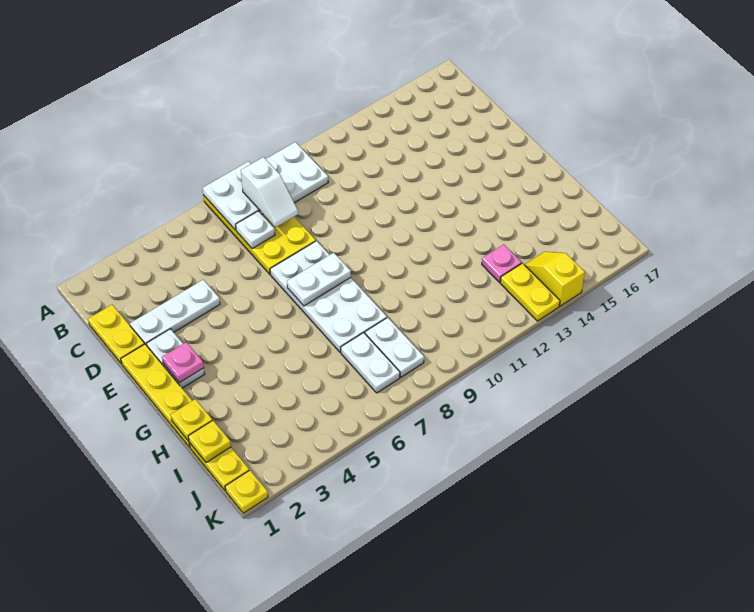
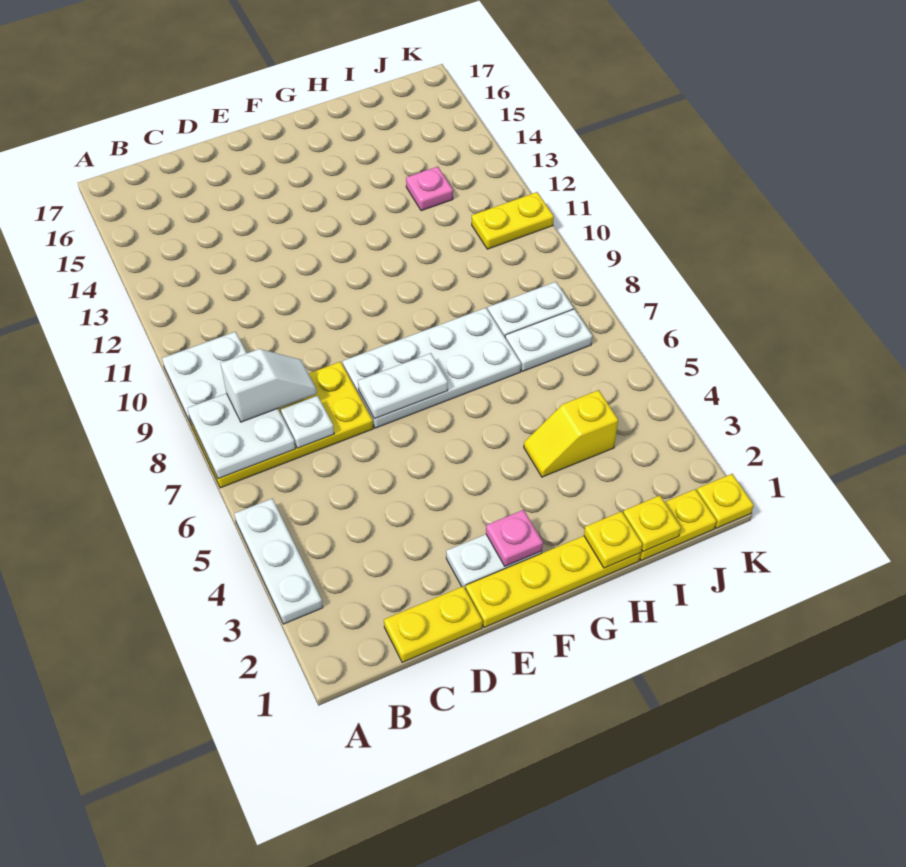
white 1x3 plate [130,280,220,346] -> white 1x3 plate moved to [234,499,323,624]
white 1x2 plate [287,253,351,306] -> white 1x2 plate turned to [358,353,448,419]
yellow 1x2 plate [500,263,560,321] -> yellow 1x2 plate moved to [472,192,554,249]
yellow 1x2 slope [525,252,585,306] -> yellow 1x2 slope moved to [524,390,618,477]

